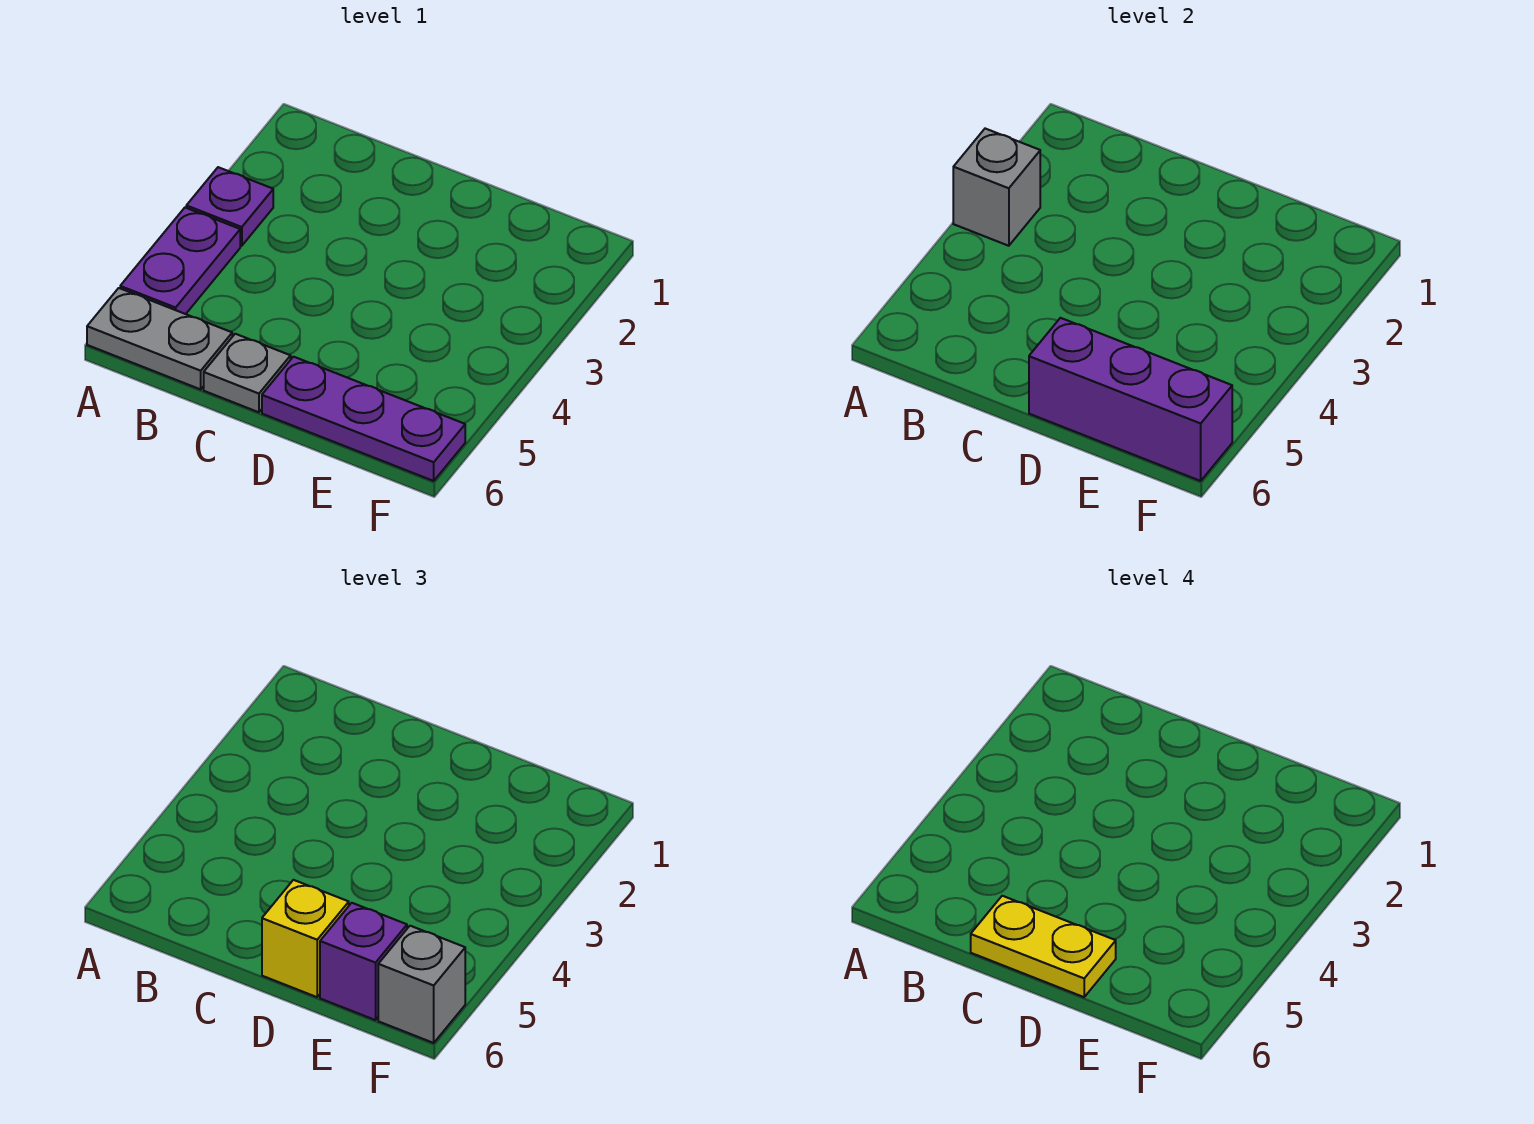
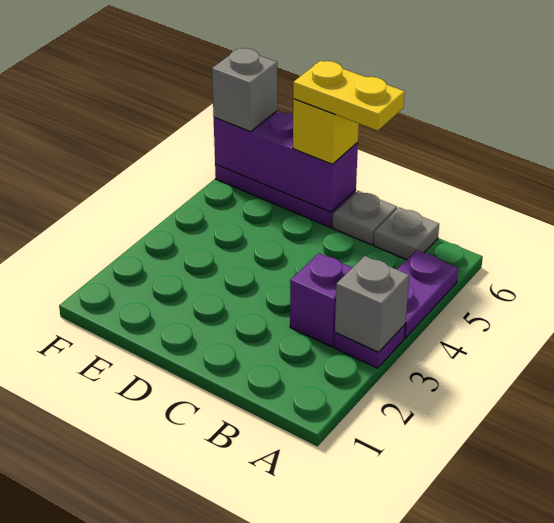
grey 1x2 plate [87,288,232,389] -> grey 1x1 plate [374,207,439,260]
purple 1x1 brick [320,903,407,1020] -> purple 1x1 brick moved to [290,253,353,347]

